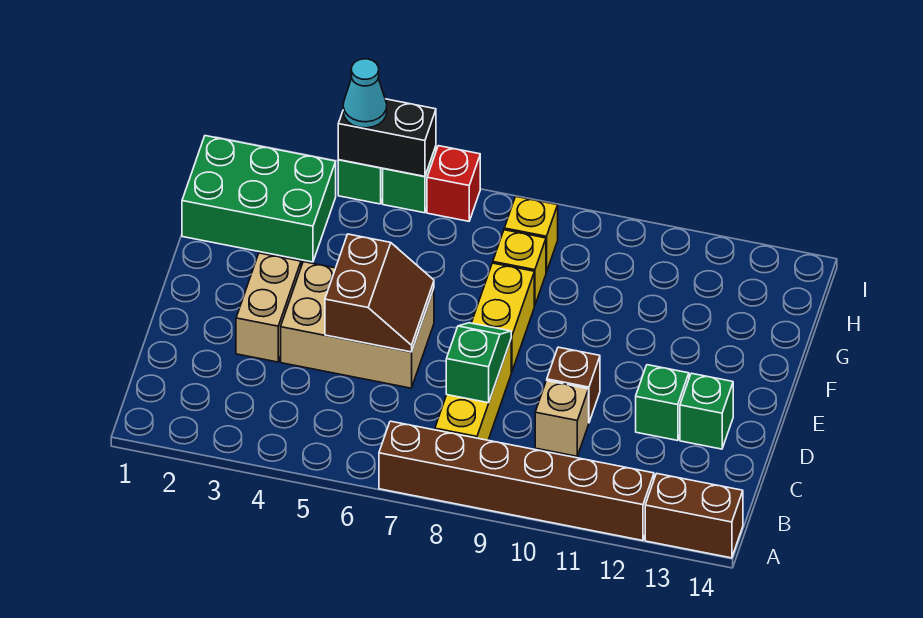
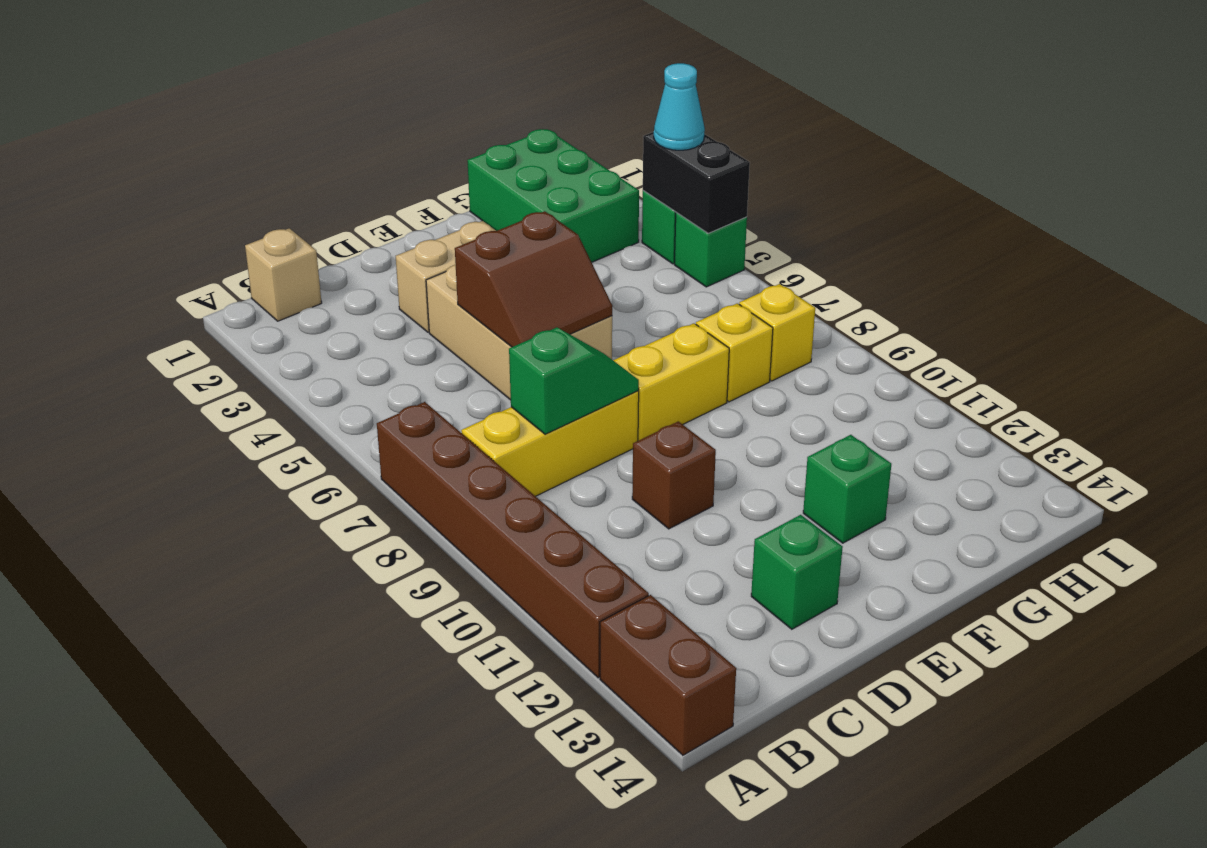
tan 1x1 brick [535,381,589,456] -> tan 1x1 brick moved to [245,228,322,321]
green 1x1 brick [636,365,689,441] -> green 1x1 brick moved to [803,435,891,543]
red 1x1 brick [427,146,480,221] -> none

